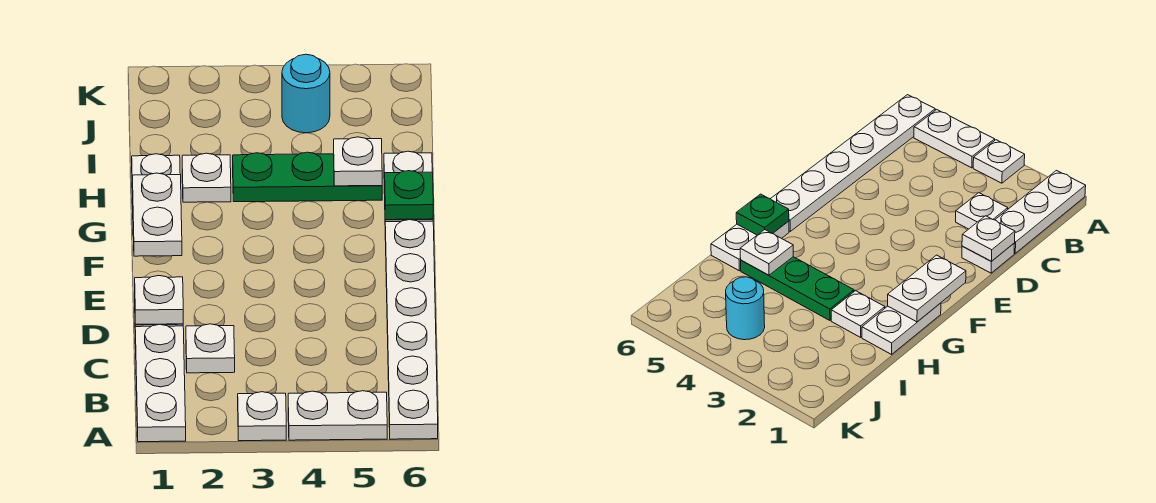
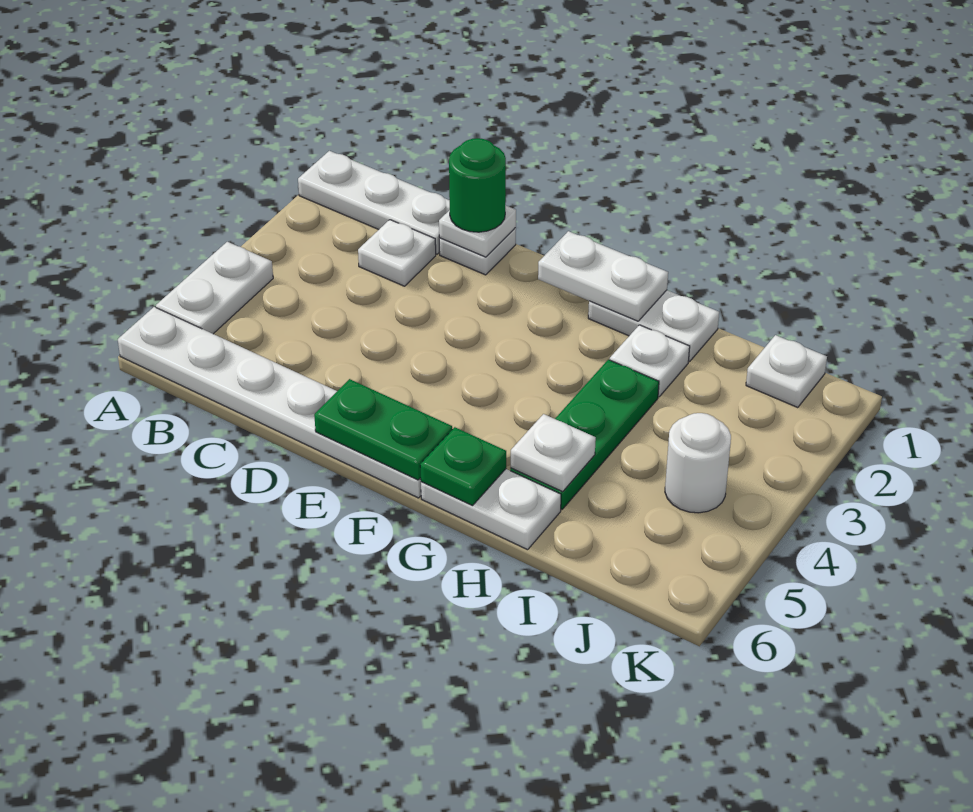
white 1x1 plate [238,392,286,441] -> white 1x1 plate moved to [746,335,827,408]
none -> green 1x1 round brick [449,138,506,232]
none -> green 1x2 plate [314,379,452,480]
cyan 1x1 round brick [282,54,330,133] -> white 1x1 round brick [665,413,731,513]

